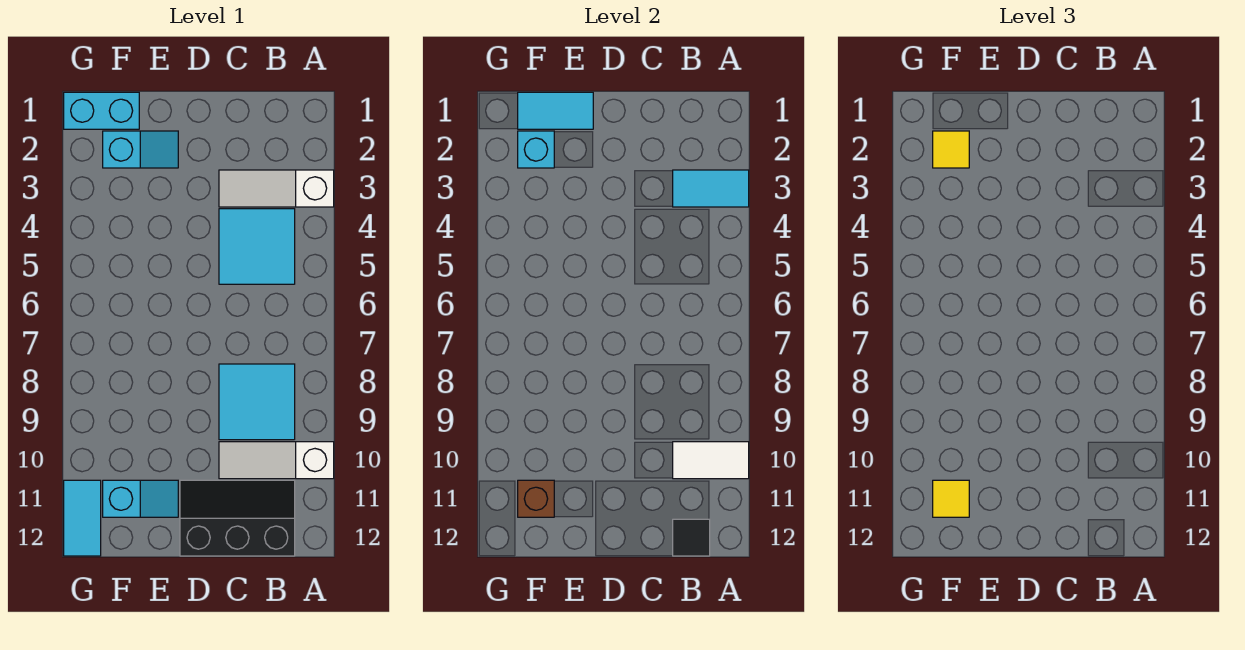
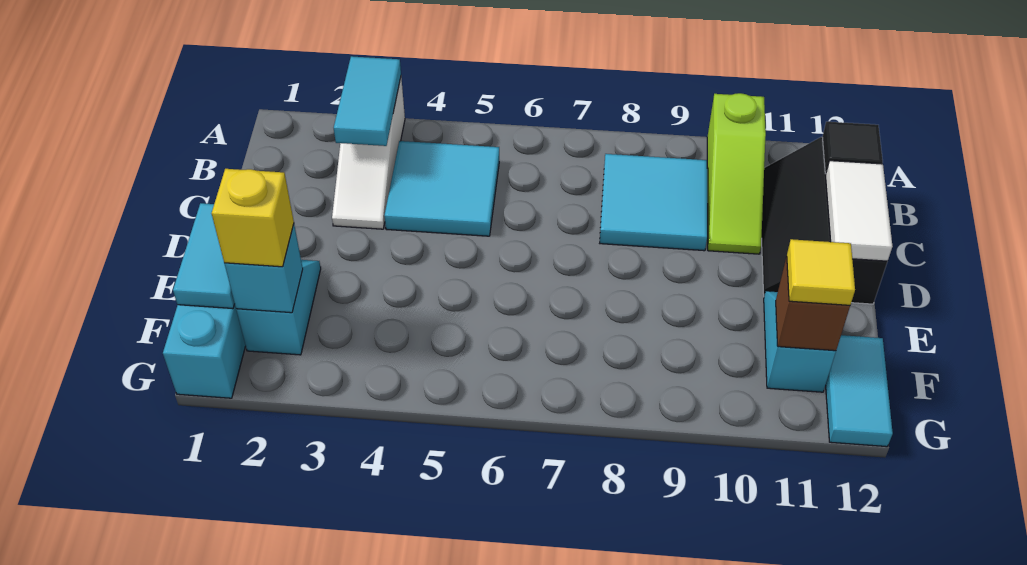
white 1x3 slope [219,442,334,479] -> lime 1x3 slope [707,93,766,254]
white 1x2 tile [673,442,749,479] -> white 1x2 tile moved to [825,161,893,261]
yellow 1x1 tile [933,131,969,168] -> yellow 1x1 brick [212,169,294,267]
cyan 1x2 tile [64,480,101,556] -> cyan 1x2 tile turned to [826,335,893,447]

